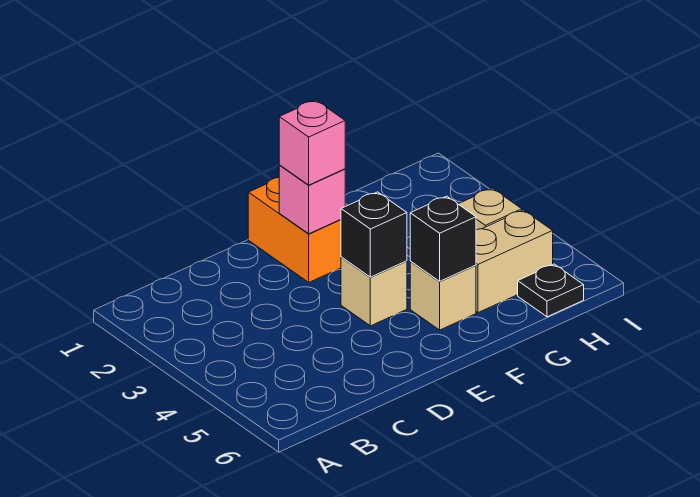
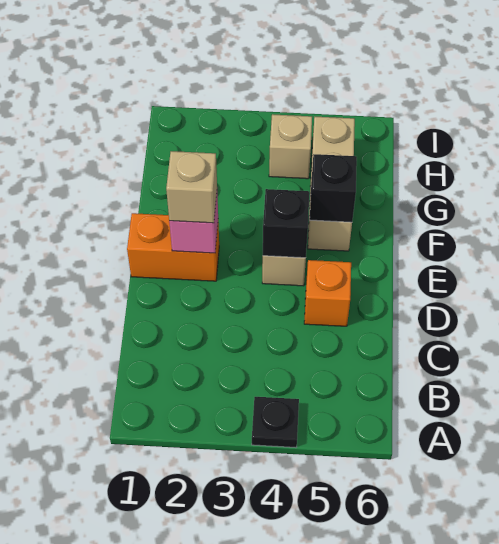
none -> orange 1x1 brick [304,260,351,326]
pink 1x1 brick [279,100,345,185] -> tan 1x1 brick [166,151,217,223]
black 1x1 plate [518,264,584,317] -> black 1x1 plate moved to [252,397,299,448]

